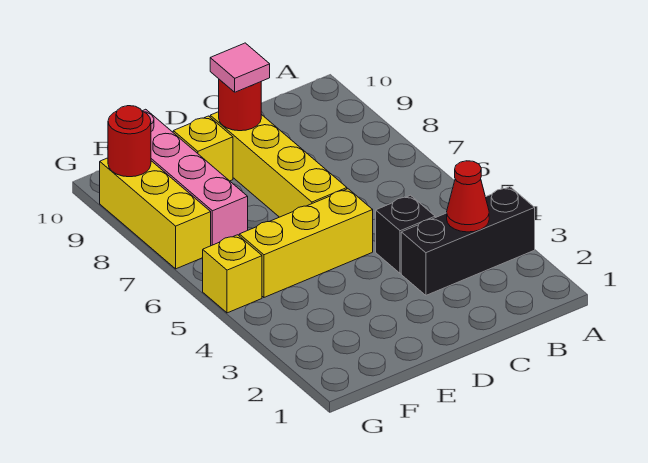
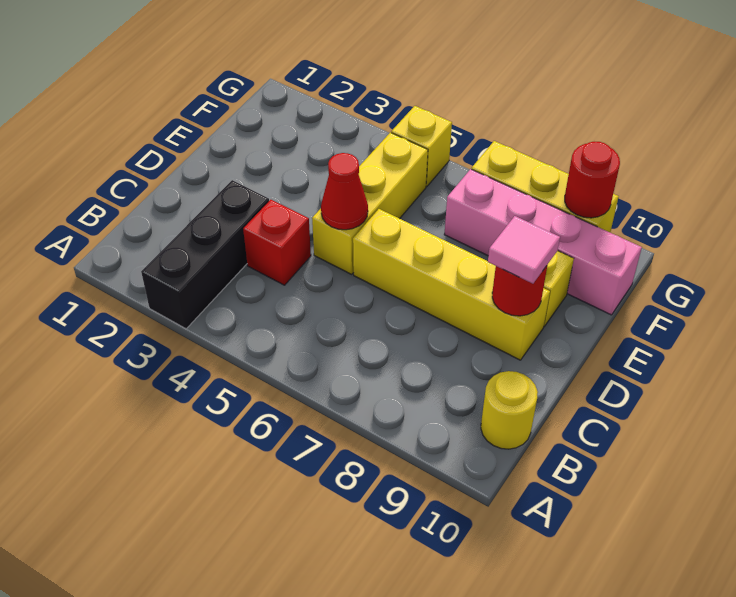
red 1x1 cone [447,161,489,232] -> red 1x1 cone moved to [321,153,368,230]
none -> yellow 1x1 round brick [481,371,538,449]
black 1x1 brick [376,195,435,273] -> red 1x1 brick [243,200,311,285]

